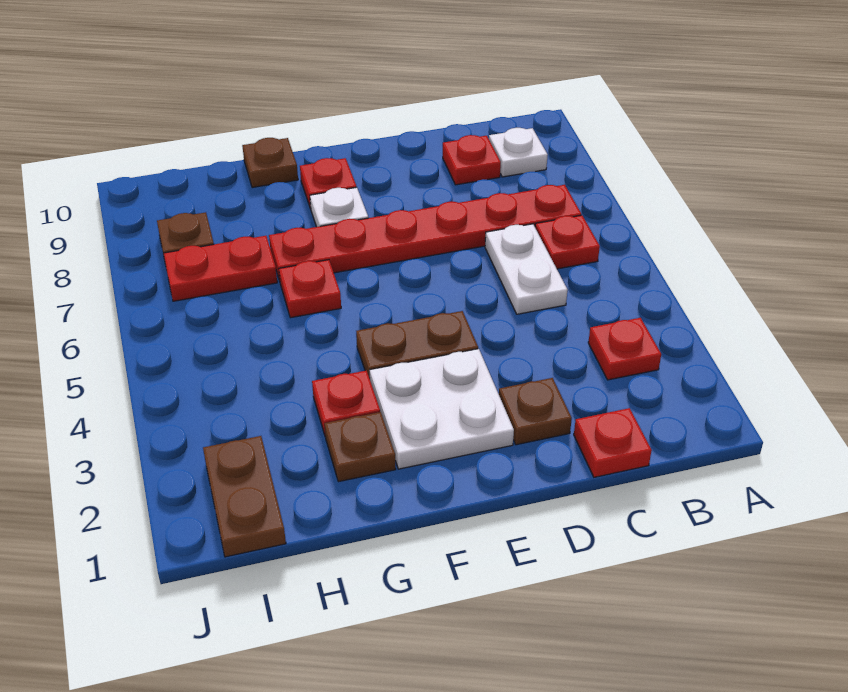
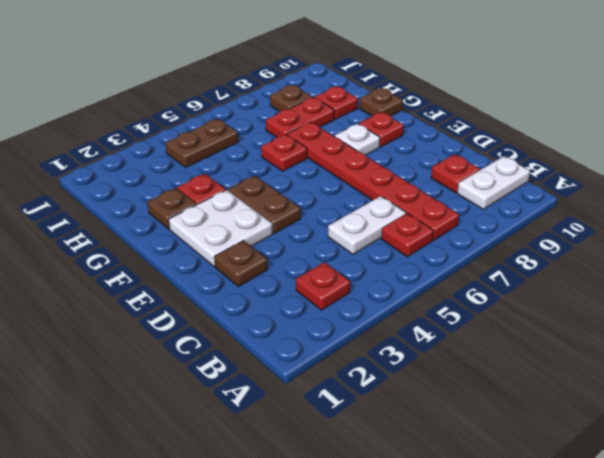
white 1x1 plate [489,128,548,177] -> white 1x2 plate [457,156,530,209]
red 1x1 plate [574,408,652,477] -> red 1x1 plate moved to [315,87,358,119]
red 1x2 plate [163,236,277,301] -> red 1x2 plate turned to [266,97,334,137]
brown 1x2 plate [203,436,286,557] -> brown 1x2 plate moved to [166,119,238,167]

